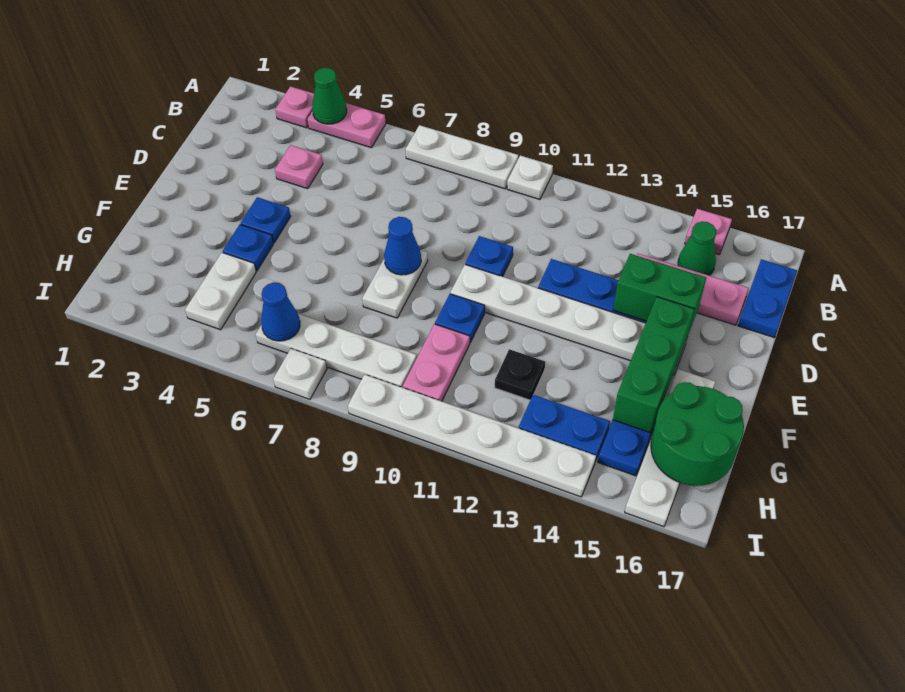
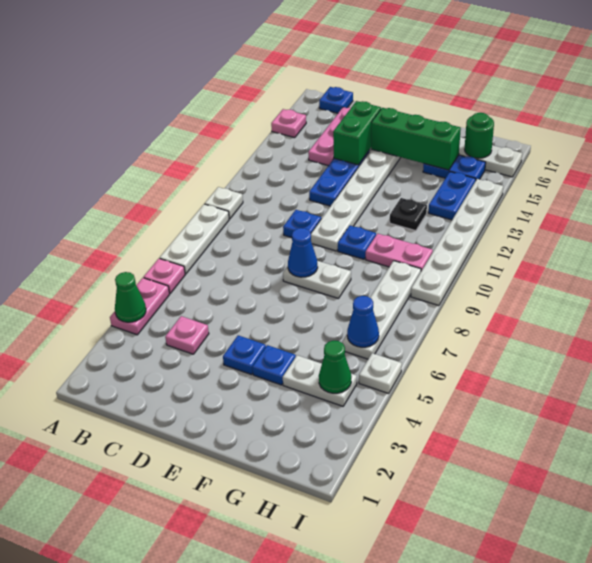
pink 1x1 plate [275,86,314,128] -> pink 1x1 plate moved to [144,258,185,294]
green 1x1 cone [678,222,716,275] -> green 1x1 cone moved to [319,341,351,393]
blue 1x2 plate [738,259,797,338] -> blue 1x1 plate [319,87,353,113]
green 2x2 round brick [651,382,744,486] -> green 1x1 round brick [465,113,494,158]
white 1x1 plate [273,349,327,399] -> white 1x1 plate moved to [359,353,402,393]

